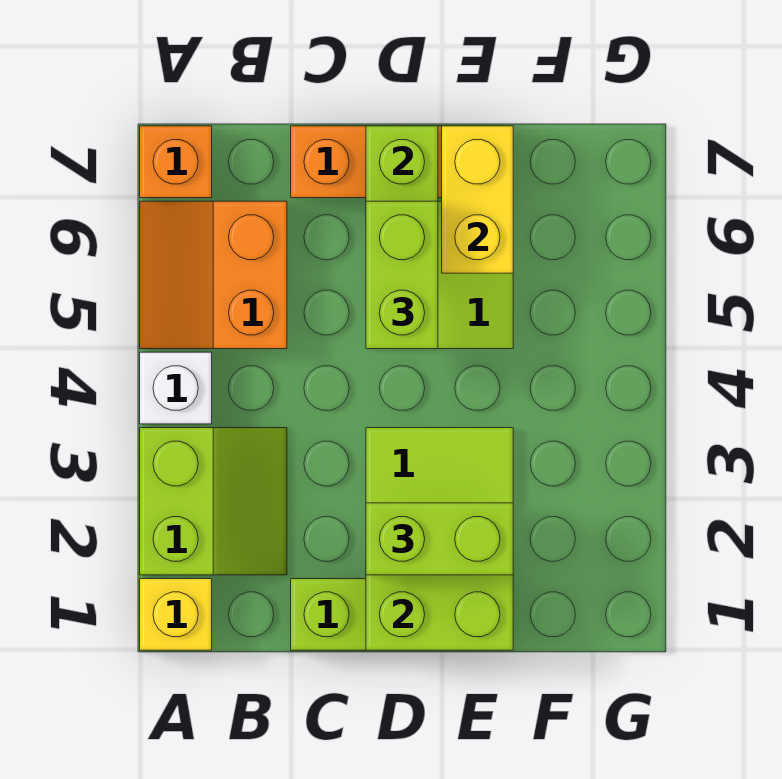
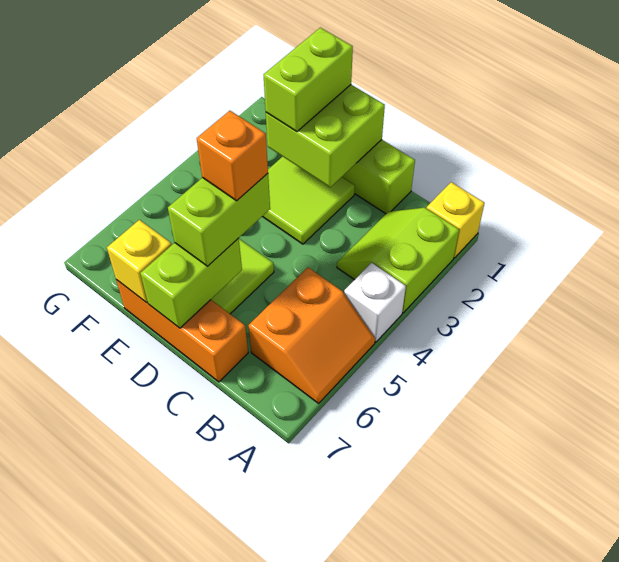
orange 1x1 brick [140,126,212,198] -> orange 1x1 brick moved to [197,111,268,201]
lime 1x2 brick [366,503,513,575] -> lime 1x2 brick turned to [264,28,353,131]
yellow 1x2 brick [442,126,513,273] -> yellow 1x1 brick [107,220,172,303]

